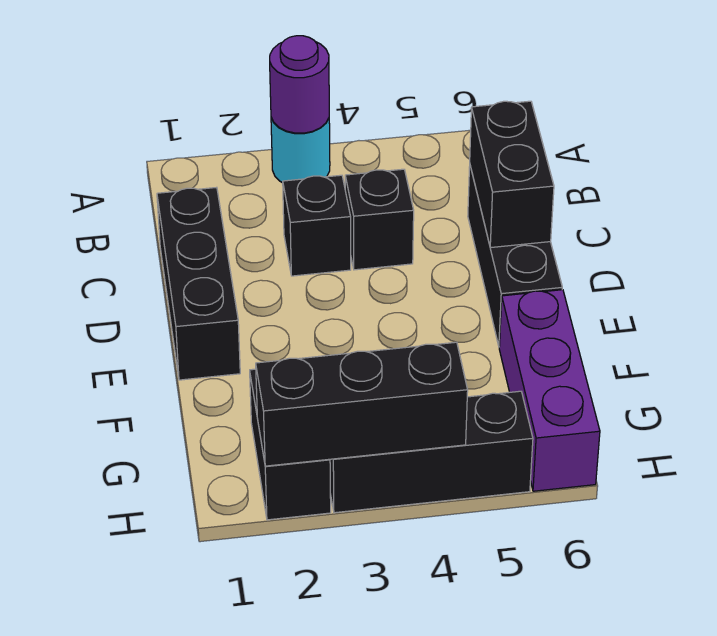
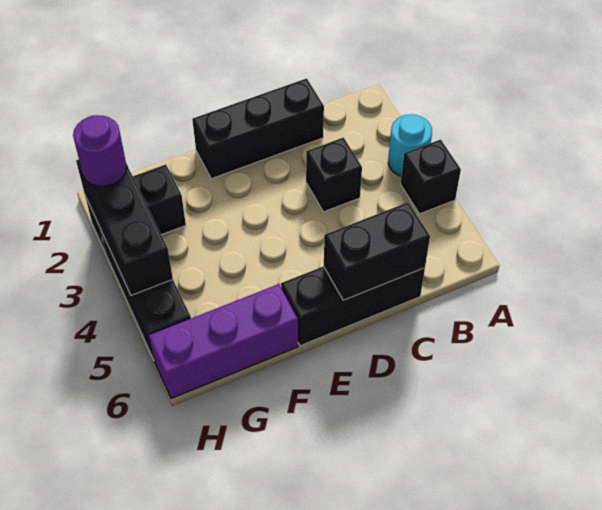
purple 1x1 round brick [270,36,329,133] -> purple 1x1 round brick moved to [73,115,127,186]
black 1x1 brick [345,169,414,270] -> black 1x1 brick moved to [400,140,461,214]

